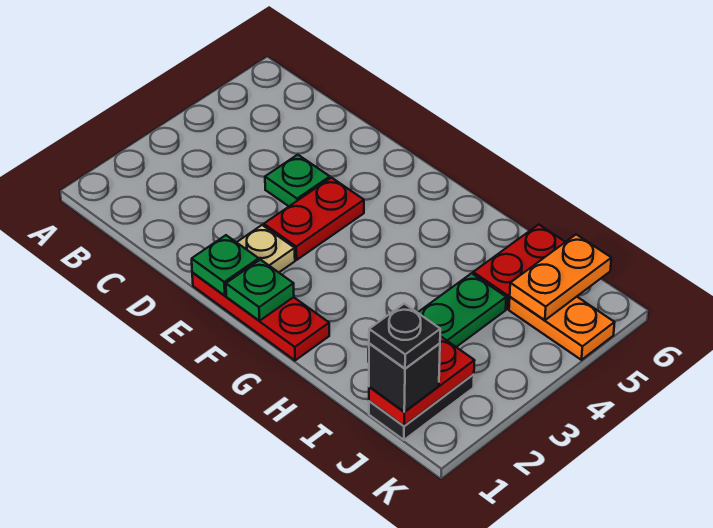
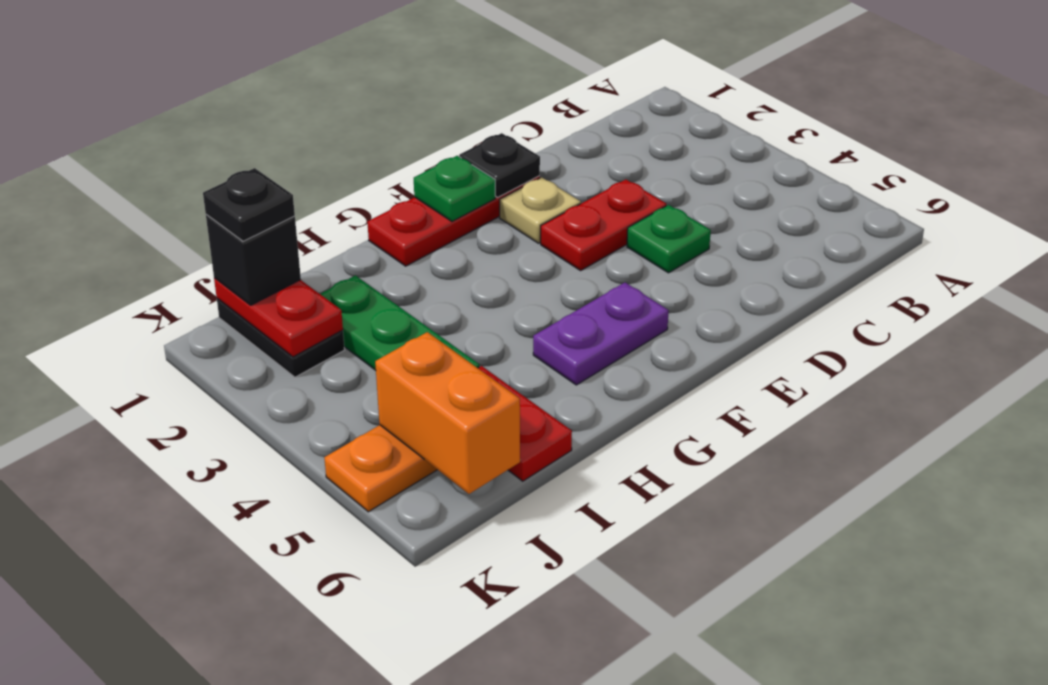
green 1x1 plate [192,235,259,296] -> black 1x1 plate [459,133,540,197]
red 1x2 plate [264,178,364,260] -> red 1x2 plate turned to [541,179,666,270]
none -> purple 1x2 plate [533,283,669,385]
orange 1x2 plate [510,235,611,320] -> orange 1x2 brick [375,332,520,494]

